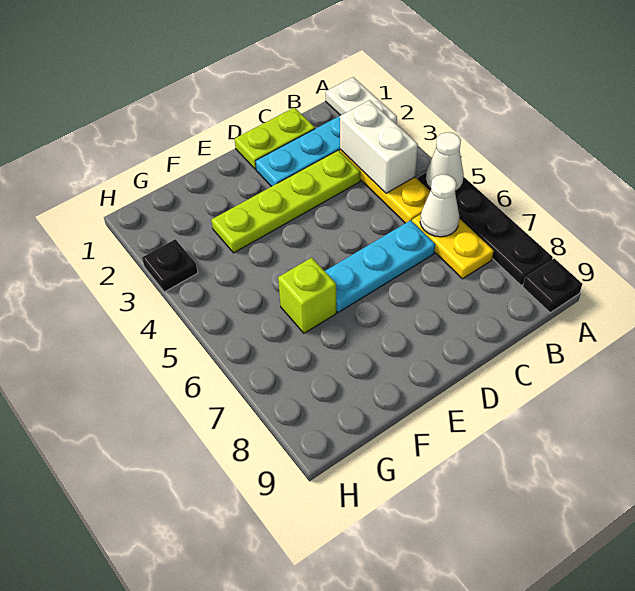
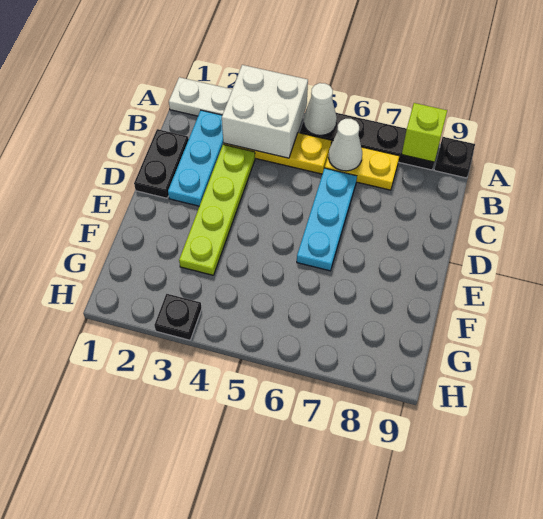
white 1x2 brick [340,100,418,193] -> white 2x2 brick [222,65,308,158]
lime 1x2 plate [235,108,315,170] -> black 1x2 plate [134,129,189,198]
lime 1x1 brick [278,258,337,333] -> lime 1x1 brick moved to [402,103,447,162]

